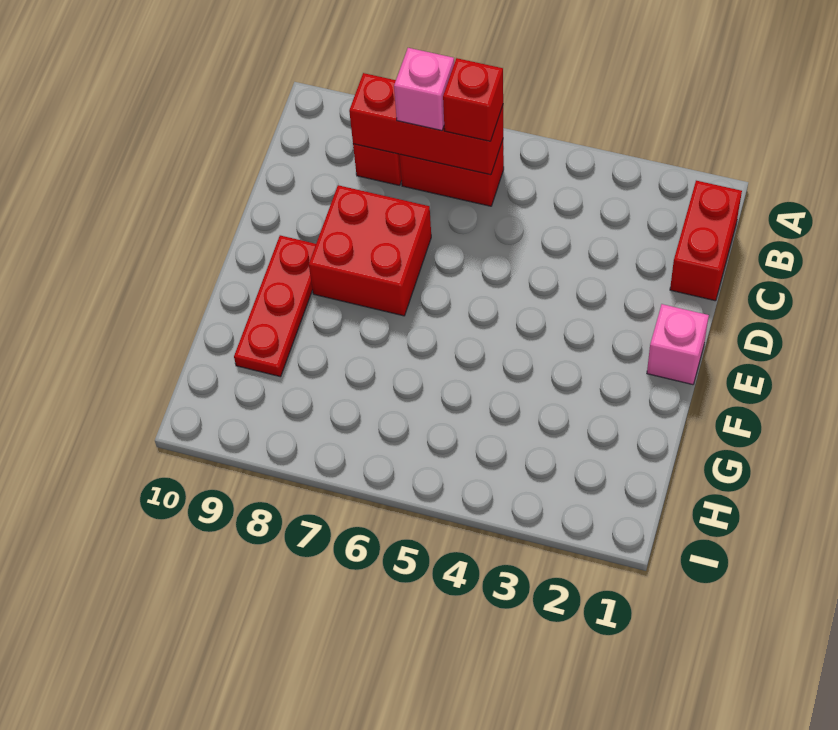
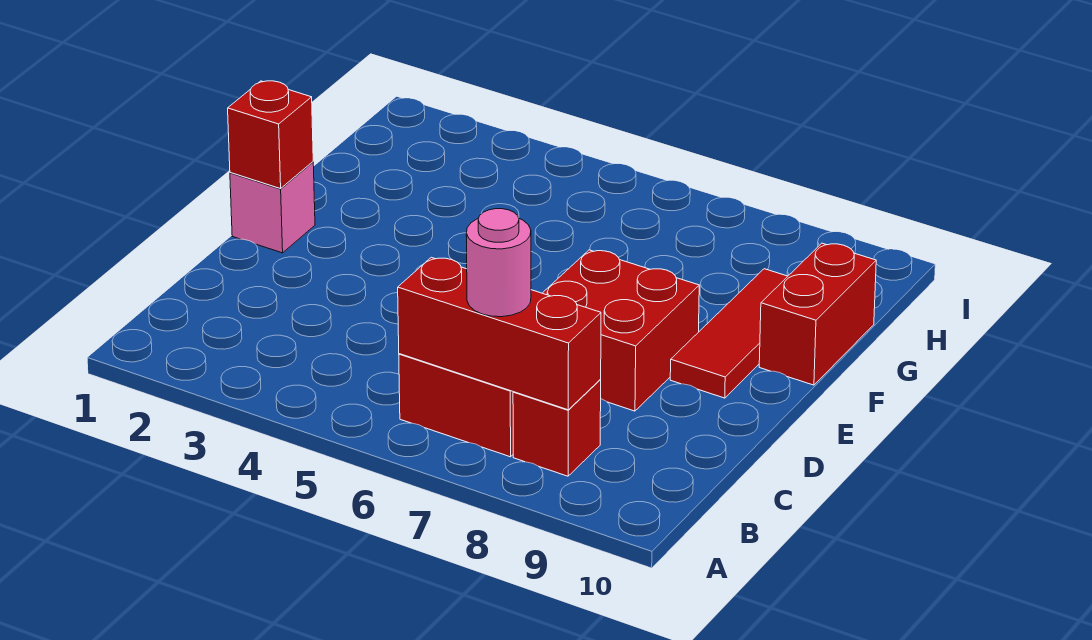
red 1x2 brick [670,181,742,301] -> red 1x2 brick moved to [759,243,876,385]
red 1x1 brick [443,58,503,141] -> red 1x1 brick moved to [228,81,313,189]
pink 1x1 brick [394,48,454,131] -> pink 1x1 round brick [466,209,531,317]
red 1x3 plate [234,235,316,377] -> red 1x3 tile [670,269,788,398]

